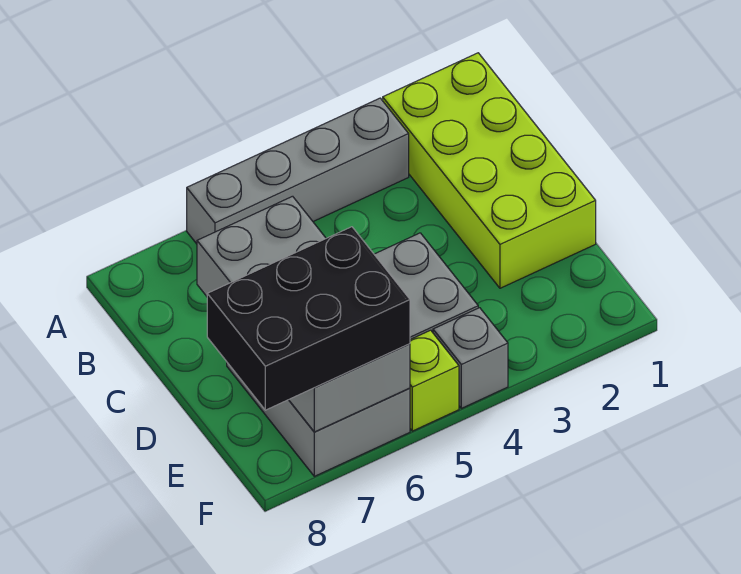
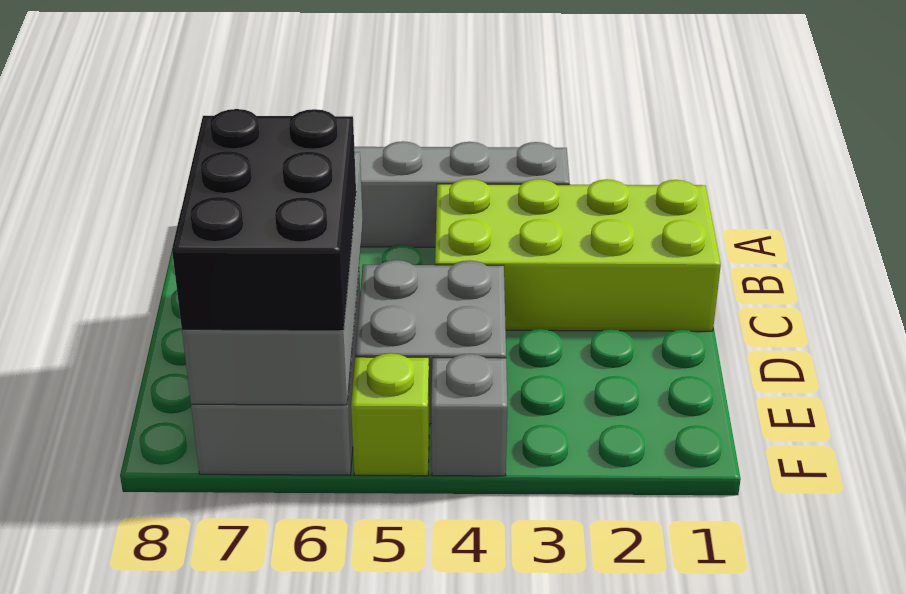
lime 2x4 brick [383,53,596,288] -> lime 2x4 brick turned to [435,179,721,331]
black 2x3 brick [207,227,410,410] -> black 2x3 brick turned to [172,109,356,330]

